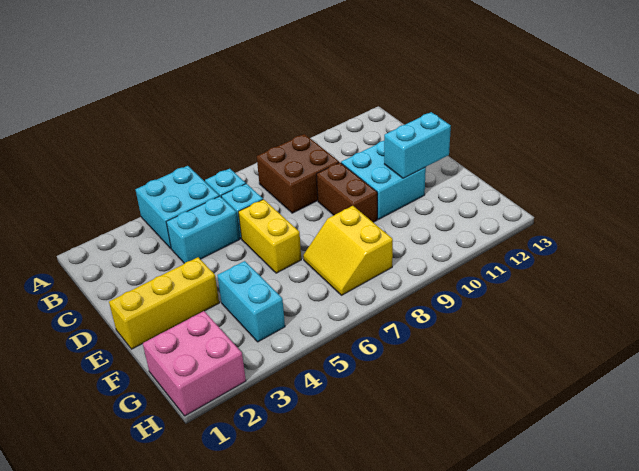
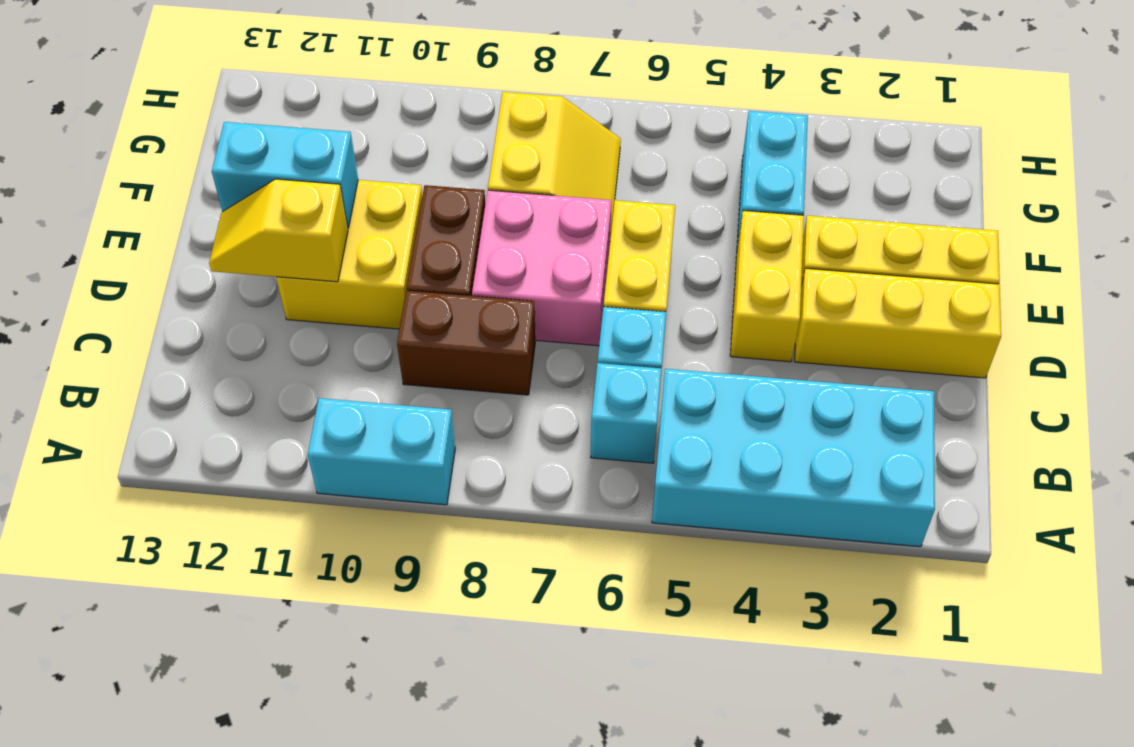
cyan 2x2 brick [136,166,219,248] -> cyan 2x4 brick [652,369,935,547]
brown 2x2 brick [257,134,339,213] -> brown 1x2 brick [397,291,535,395]
cyan 1x2 brick [166,196,240,263] -> cyan 1x2 brick moved to [308,398,455,505]
none -> yellow 1x3 brick [795,268,1001,378]
none -> yellow 1x2 brick [730,211,804,362]
cyan 2x2 brick [341,141,426,219] -> yellow 2x2 brick [276,180,422,329]
none -> yellow 1x2 slope [209,179,348,282]
pink 2x2 brick [143,311,246,416] -> pink 2x2 brick moved to [472,190,612,346]

